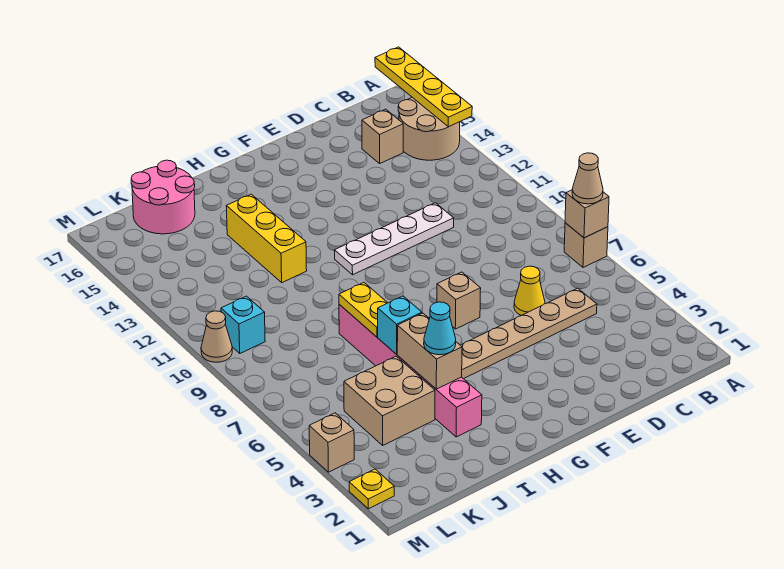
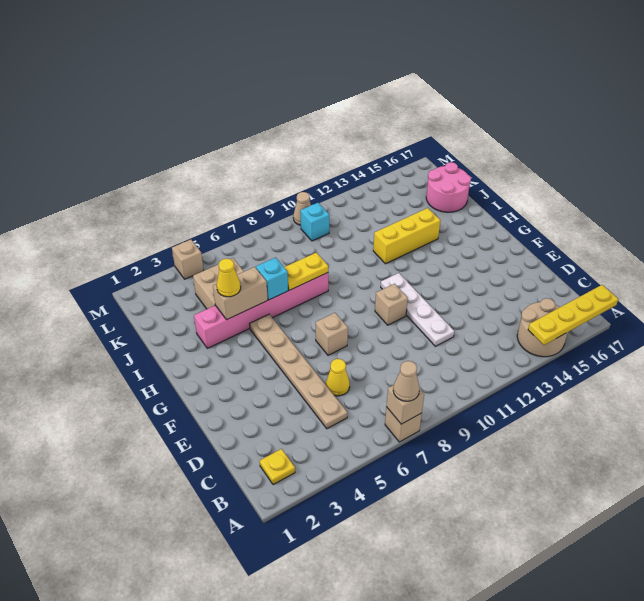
tan 1x1 brick [362,109,403,163] -> tan 1x1 brick moved to [375,284,408,325]
cyan 1x1 cone [424,302,456,355] -> yellow 1x1 cone [217,259,241,297]
yellow 1x1 plate [349,469,394,509] -> yellow 1x1 plate moved to [260,449,295,485]

